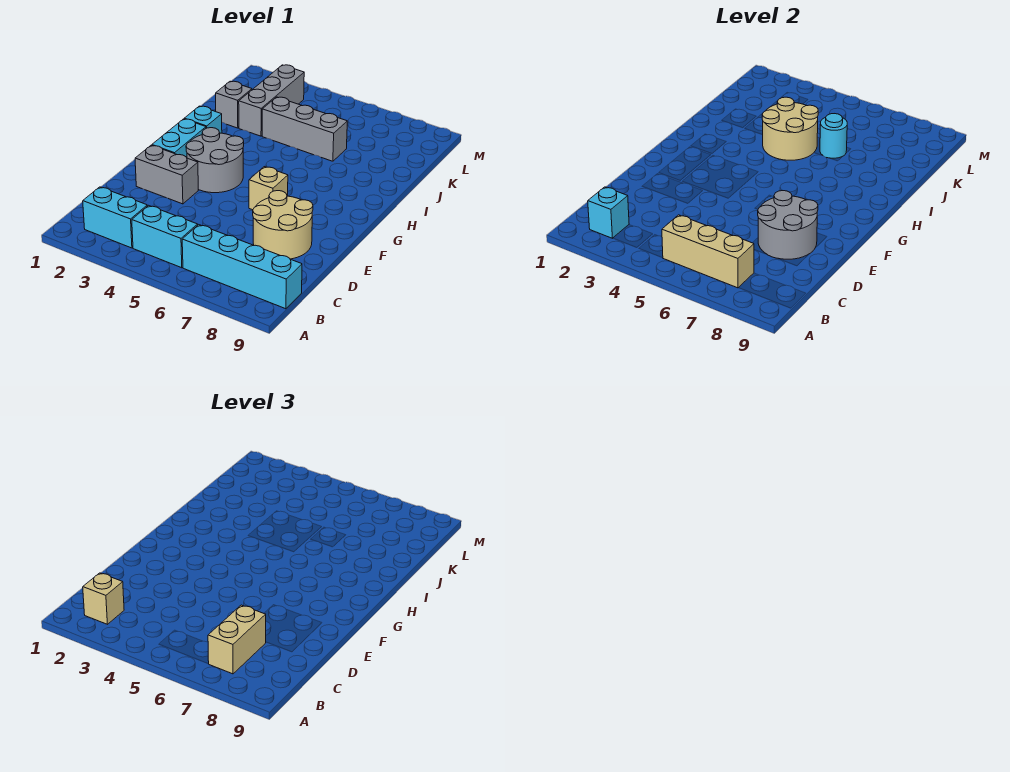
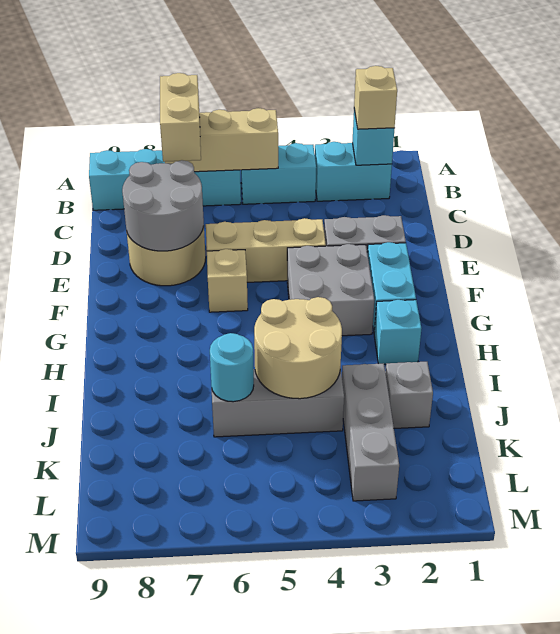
none -> tan 1x3 brick [206,218,326,282]
grey 2x2 round brick [186,128,244,193] -> grey 2x2 brick [287,244,374,336]

